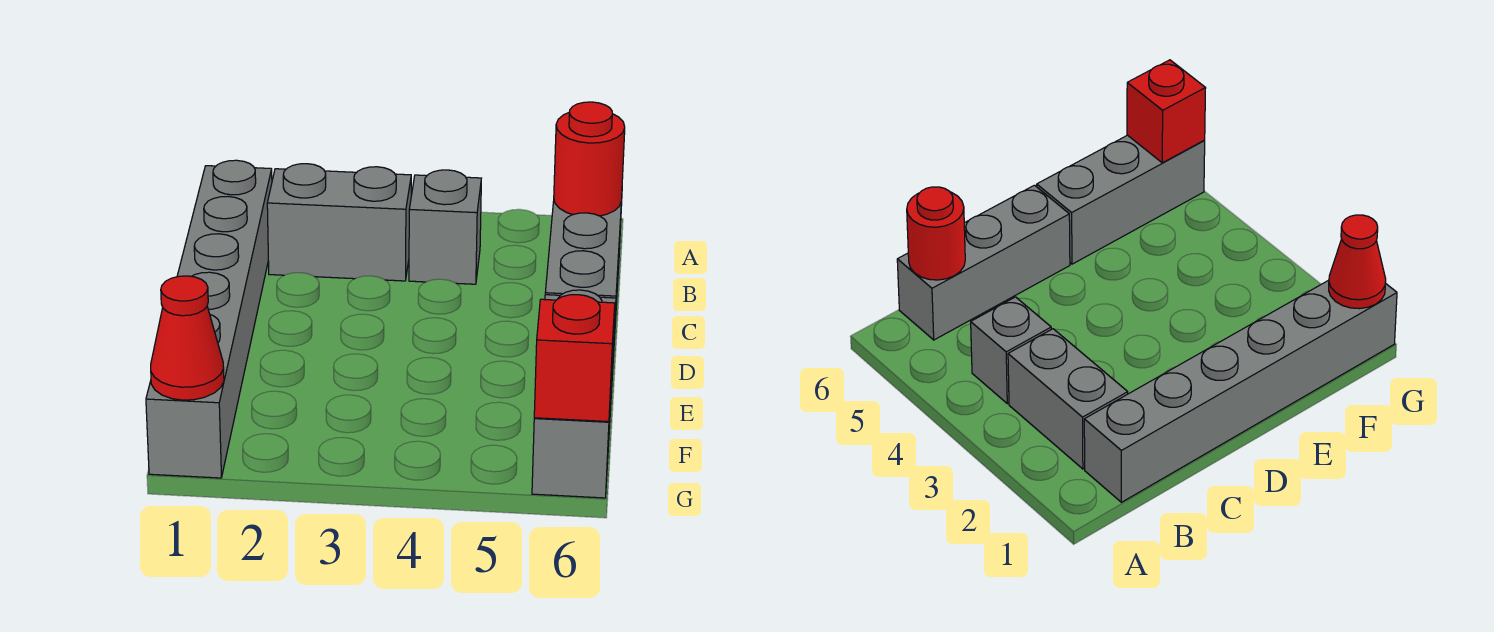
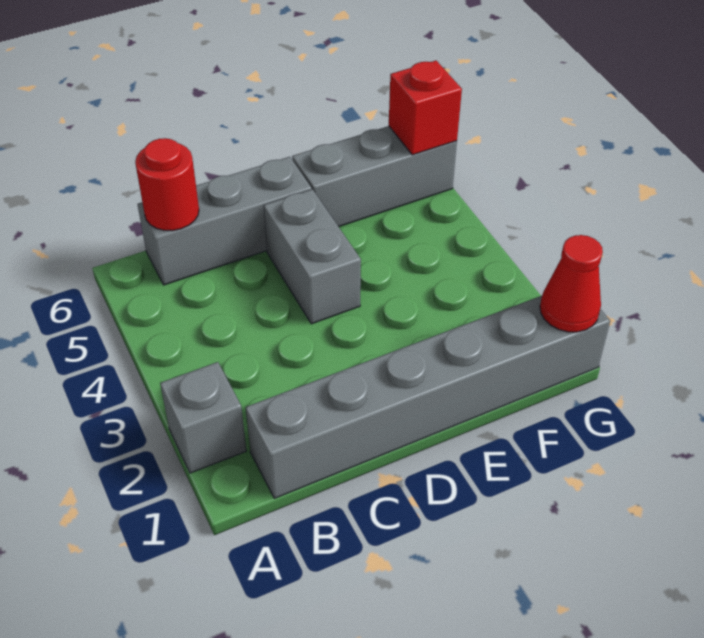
grey 1x2 brick [267,164,411,281] -> grey 1x2 brick moved to [264,189,361,324]
grey 1x1 brick [409,170,481,284] -> grey 1x1 brick moved to [160,362,246,473]

